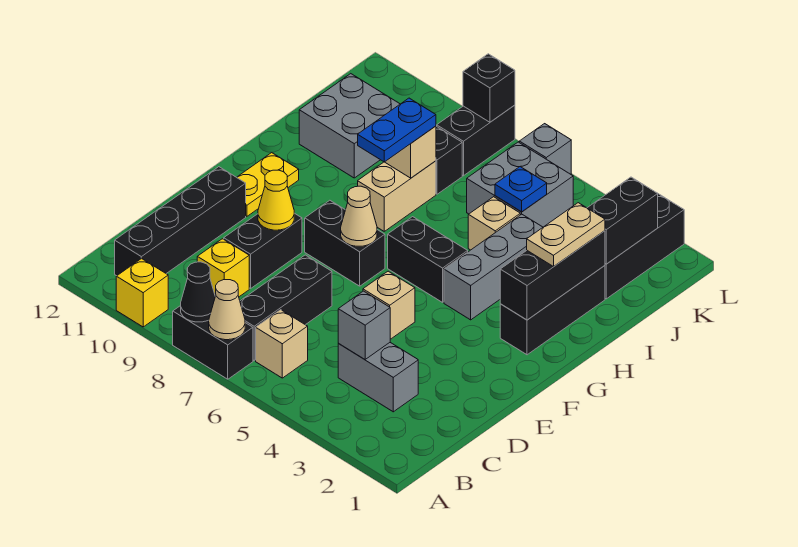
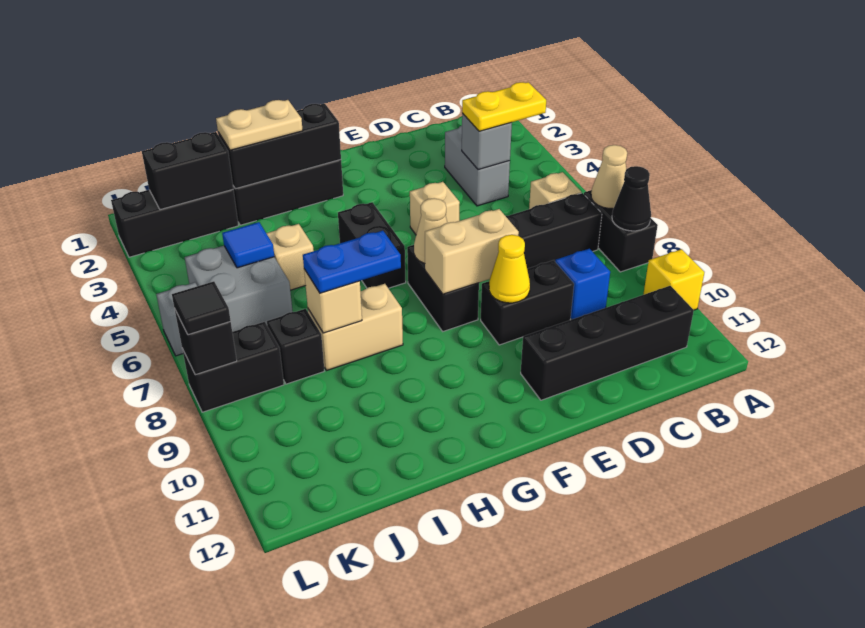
yellow 1x1 brick [197,239,249,297] -> blue 1x1 brick [555,249,610,319]
none -> tan 1x2 brick [425,209,519,294]
yellow 1x2 plate [237,153,299,216] -> yellow 1x2 plate moved to [462,82,546,131]
grey 1x3 brick [444,214,543,320] -> none
grey 2x2 brick [299,74,400,178] -> none
blue 1x1 plate [495,167,547,212] -> blue 1x1 tile [222,222,274,268]
none -> black 1x1 tile [172,281,231,335]

